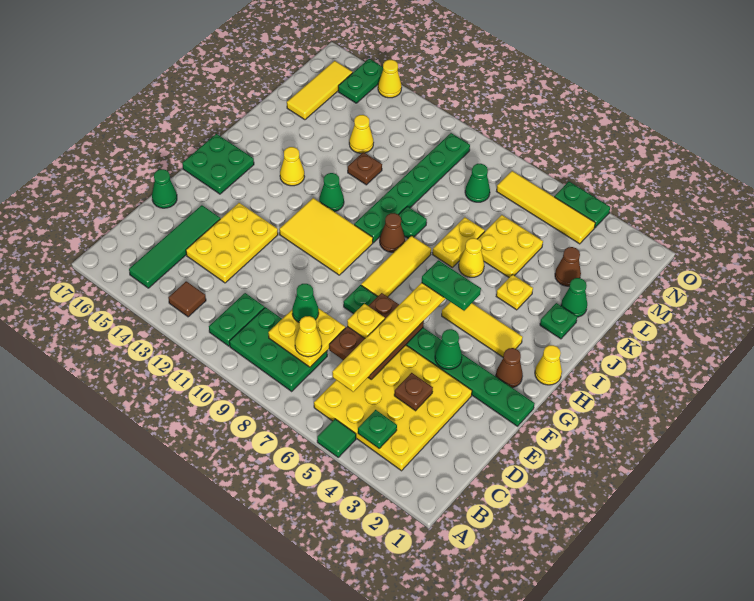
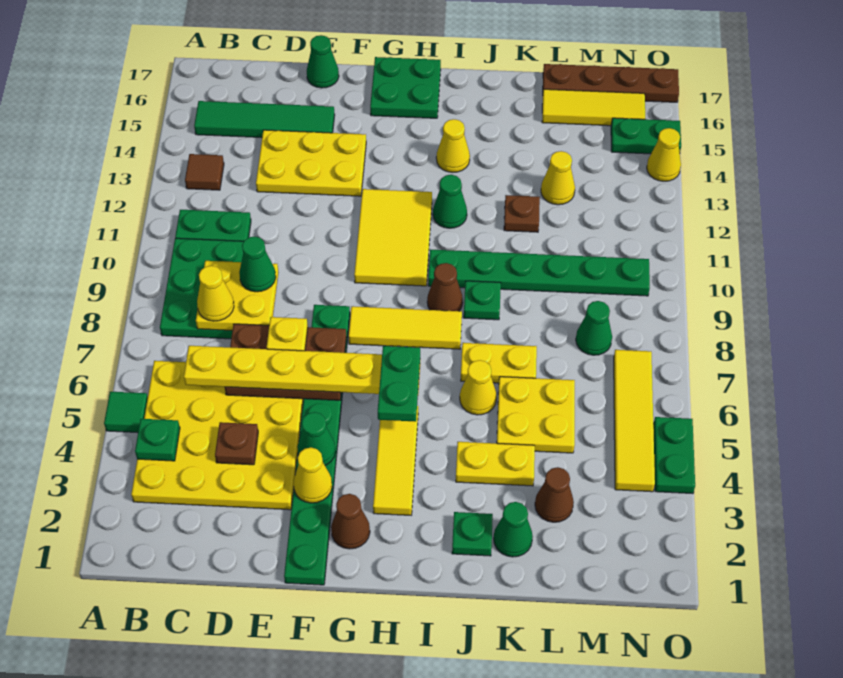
yellow 1x1 cone [535,345,562,385] -> yellow 1x1 cone moved to [294,448,332,503]
yellow 1x1 plate [496,275,533,310] -> yellow 1x2 plate [456,442,535,486]
none -> brown 1x4 plate [543,64,679,102]

